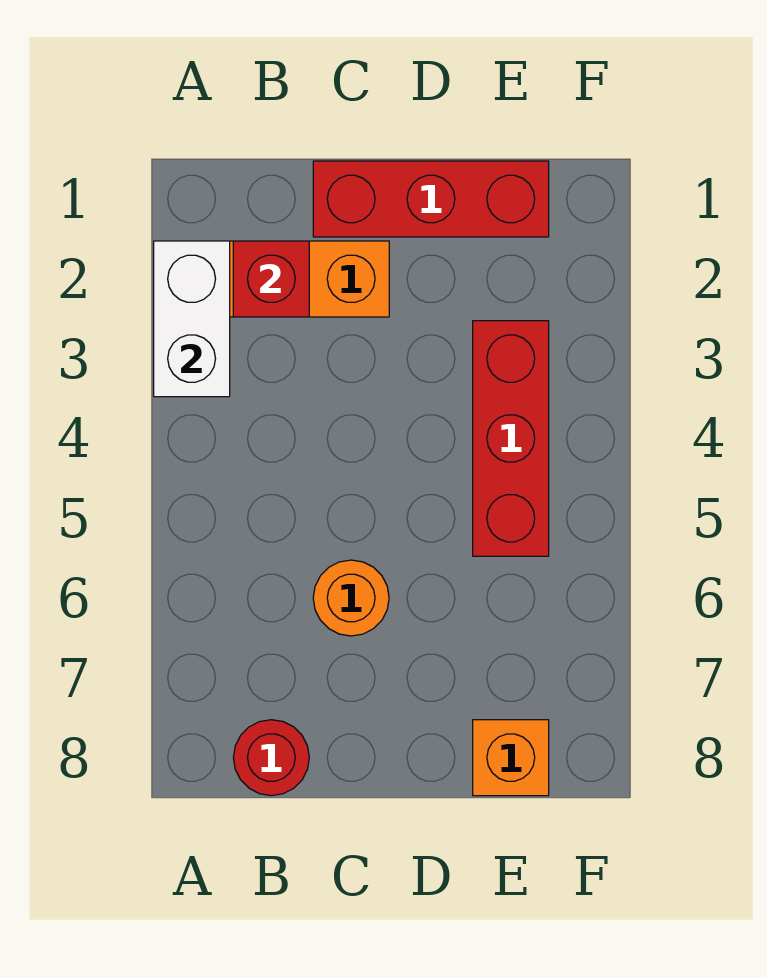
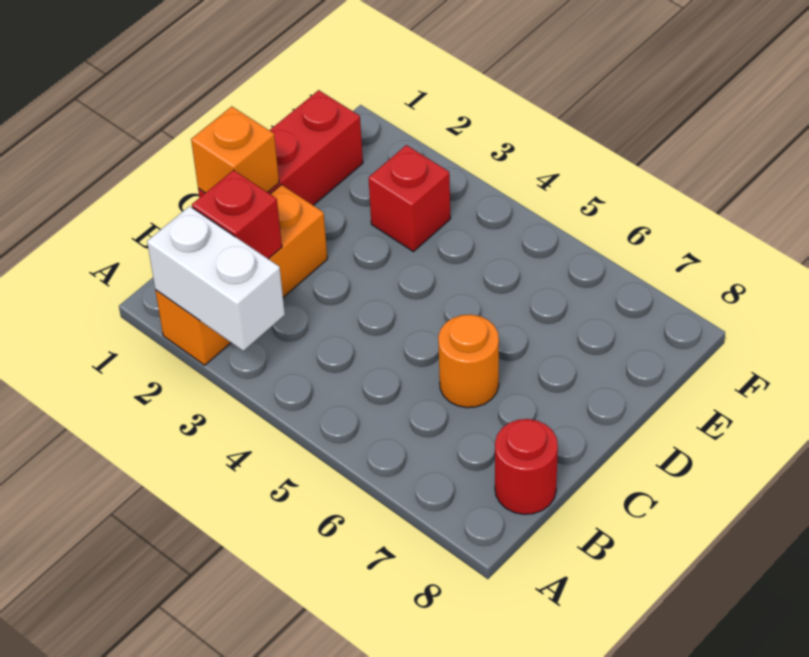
red 1x3 brick [473,321,549,556] -> red 1x1 brick [369,145,450,252]
orange 1x1 brick [473,720,549,796] -> orange 1x1 brick moved to [191,106,279,193]

